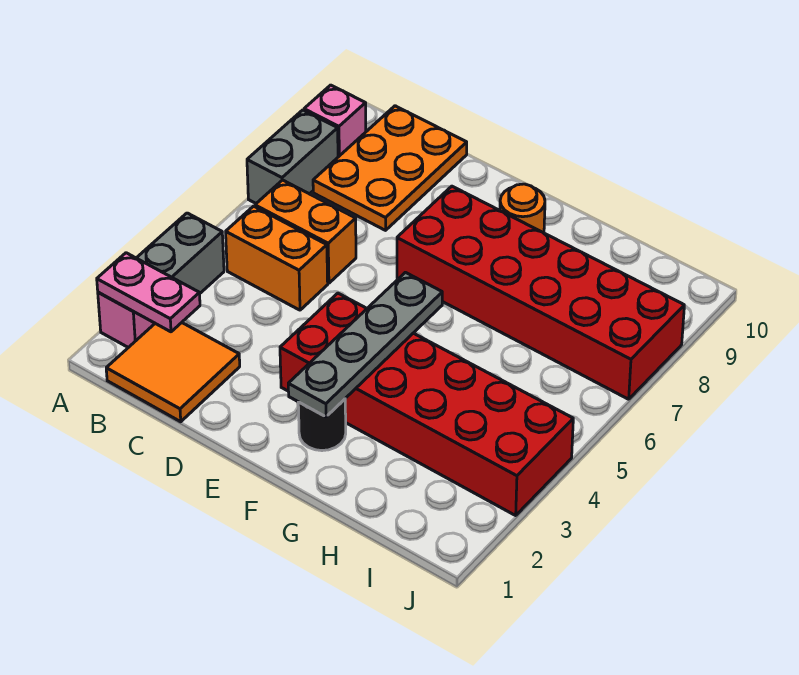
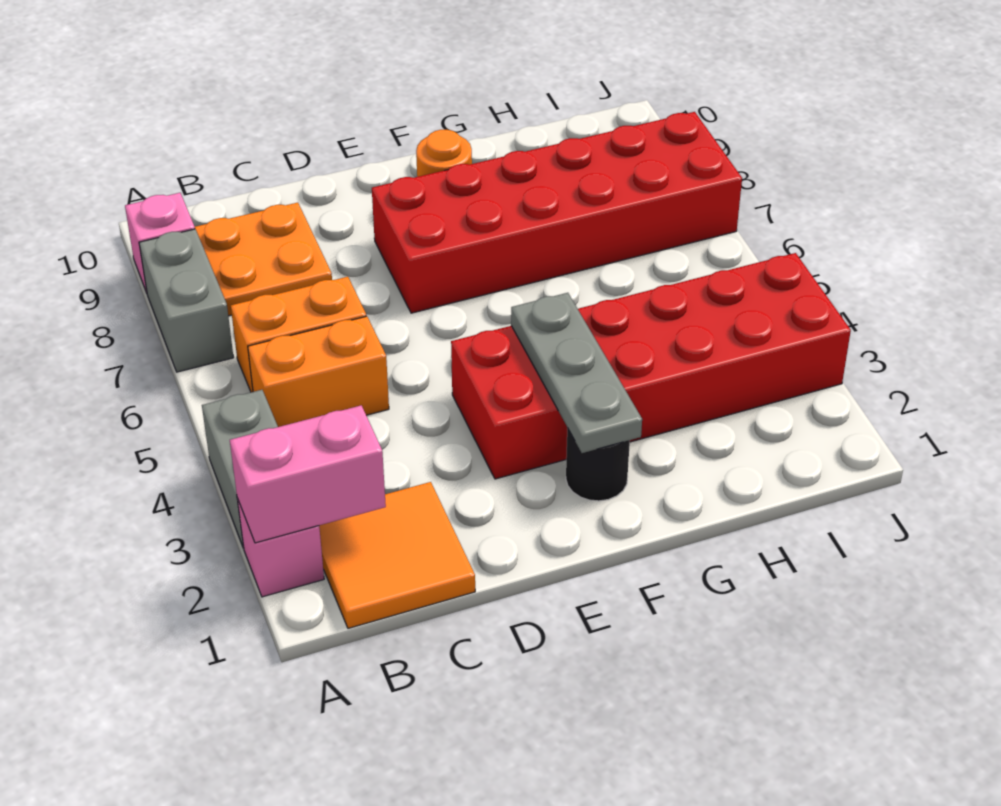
pink 1x2 plate [97,253,200,332] -> pink 1x2 brick [230,405,386,543]
orange 2x3 plate [313,106,467,230] -> orange 2x2 plate [195,203,332,316]
grey 1x4 plate [288,272,442,417] -> grey 1x3 plate [511,293,642,453]

